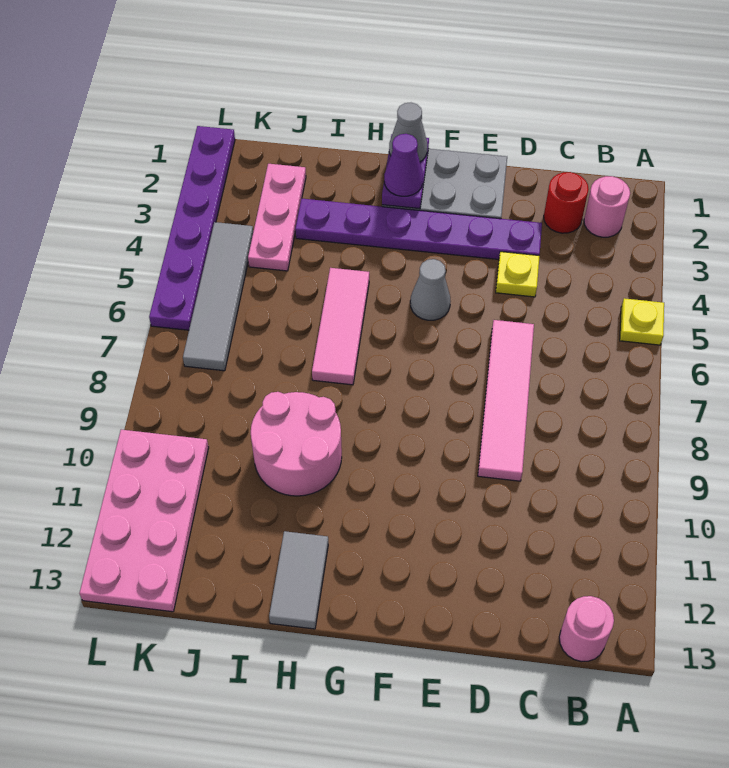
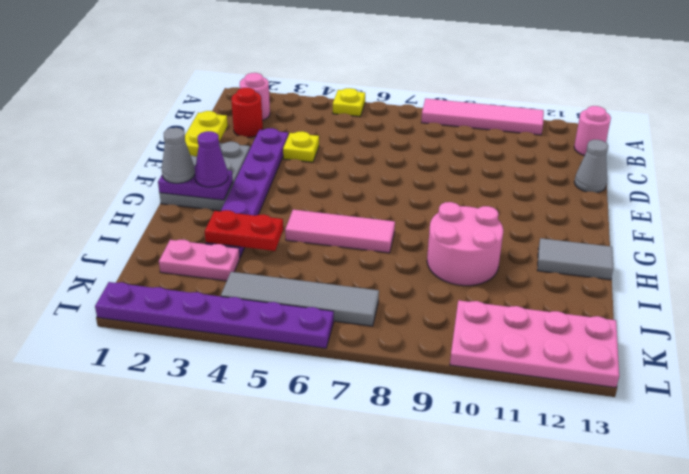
none -> yellow 1x2 plate [185,111,228,157]
pink 1x4 tile [478,320,534,481] -> pink 1x4 tile moved to [421,99,544,135]
grey 1x1 cone [410,259,450,320] -> grey 1x1 cone moved to [574,140,608,193]
none -> red 1x2 plate [205,210,283,251]
pink 1x3 plate [248,164,306,271] -> pink 1x2 plate [159,240,240,281]

